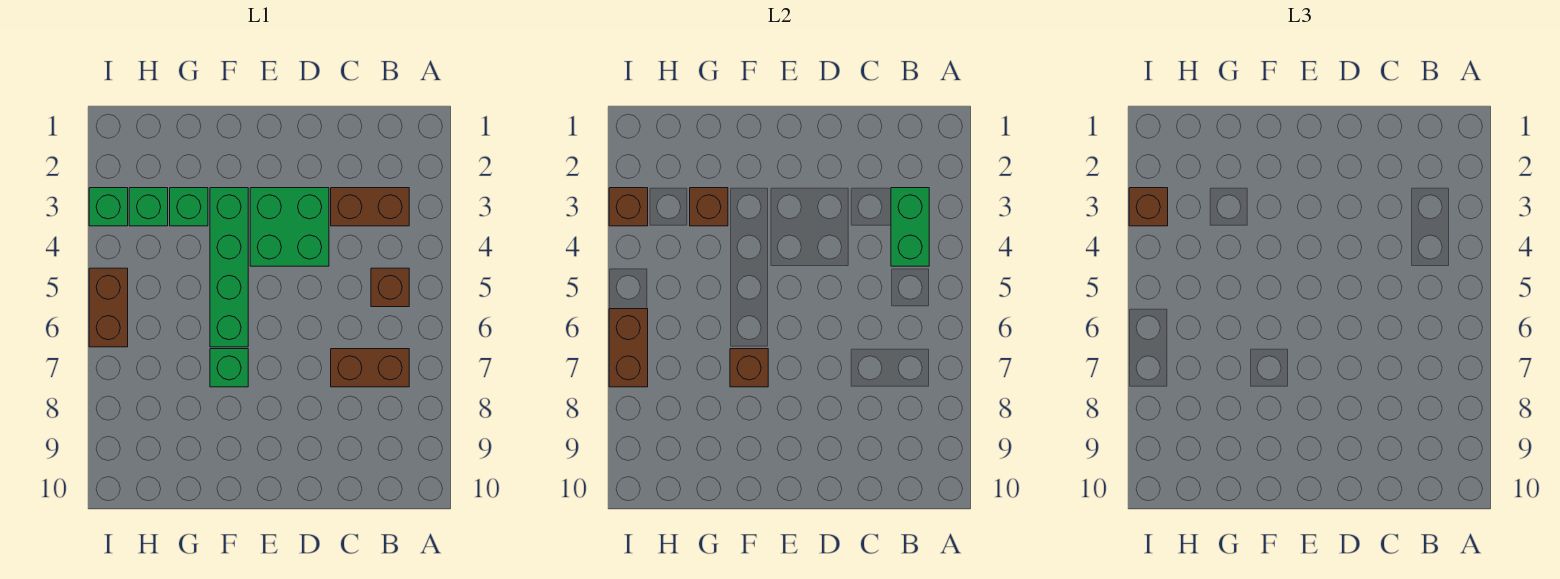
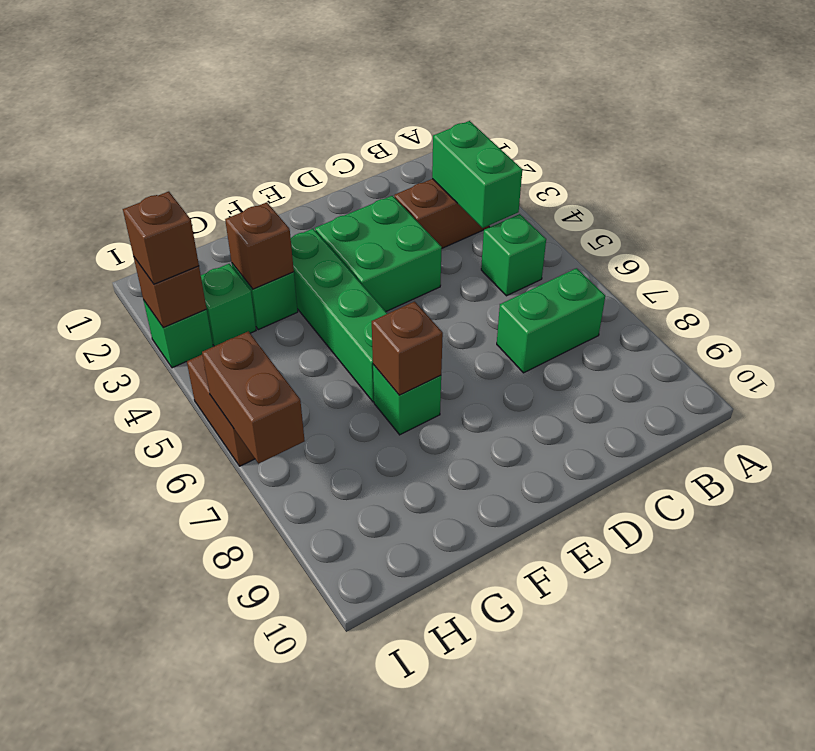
brown 1x1 brick [371,268,409,307] -> green 1x1 brick [481,214,546,296]
brown 1x2 brick [331,349,409,387] -> green 1x2 brick [497,268,605,373]

